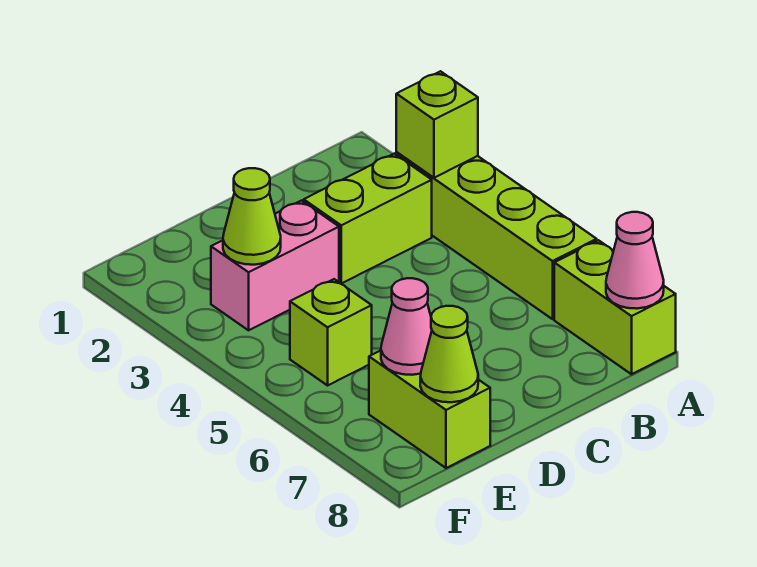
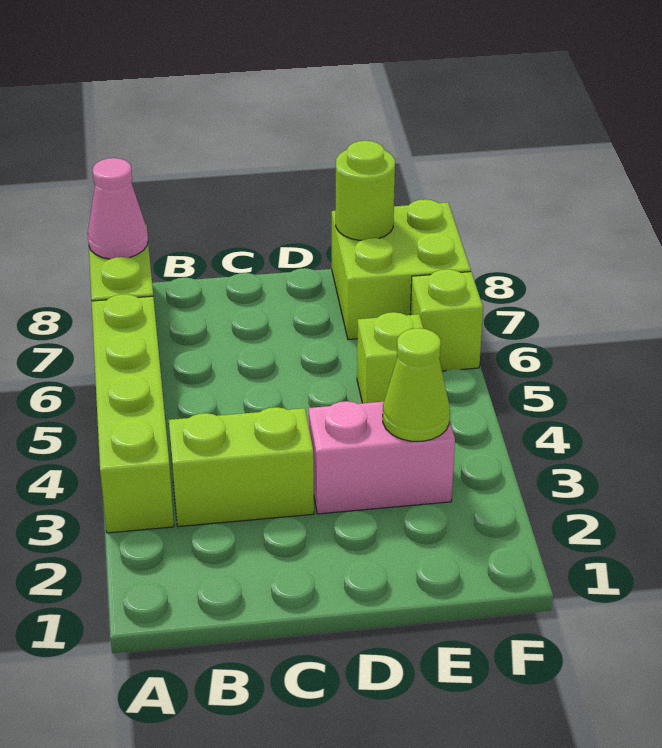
lime 1x1 brick [396,71,478,178] -> lime 1x1 brick moved to [410,269,483,371]
lime 1x2 brick [369,350,490,468] -> lime 2x2 brick [332,199,471,340]
pink 1x1 cone [381,278,432,375] -> none
lime 1x1 cone [420,306,478,402] -> lime 1x1 round brick [336,141,395,240]

